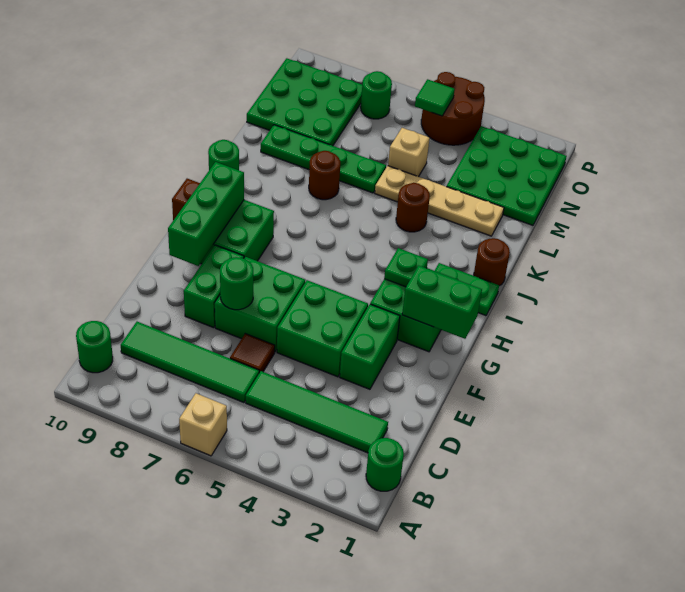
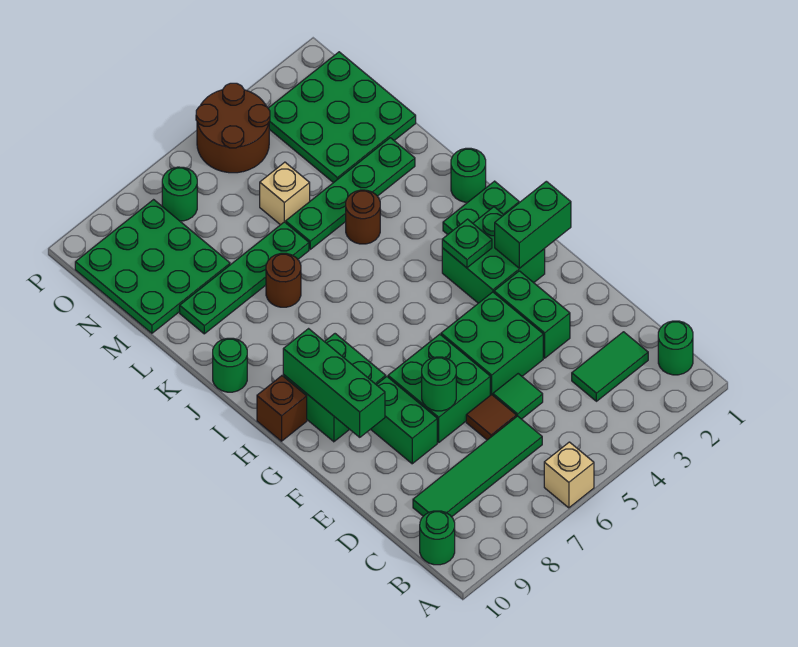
green 1x4 tile [246,371,388,453] -> green 1x2 tile [572,332,648,401]
brown 1x1 round brick [474,238,510,286] -> green 1x1 round brick [451,148,486,202]
tan 1x4 plate [375,166,504,236] -> green 1x4 plate [286,138,415,249]
green 1x1 tile [415,79,455,116] -> green 1x1 tile moved to [493,374,543,419]

